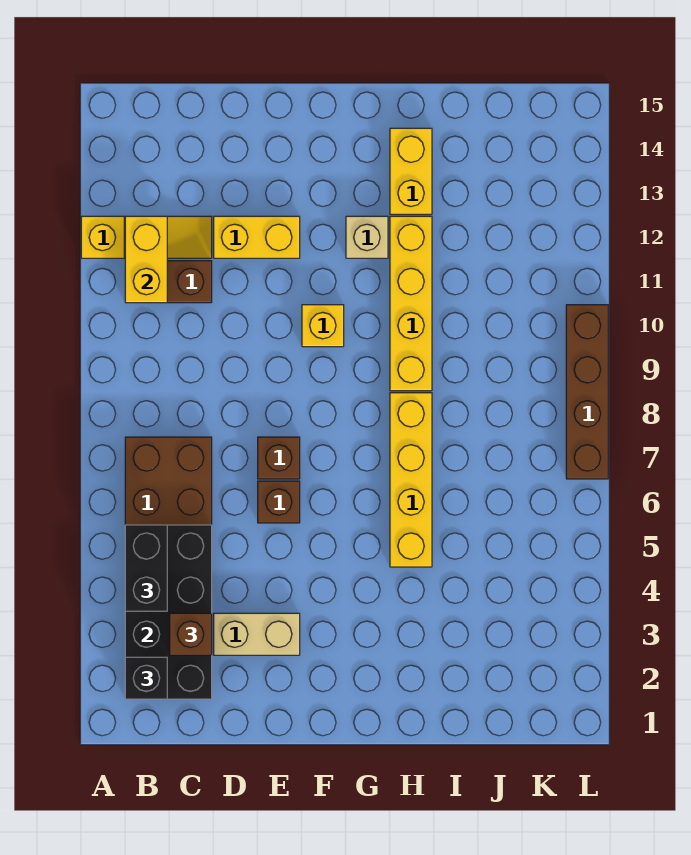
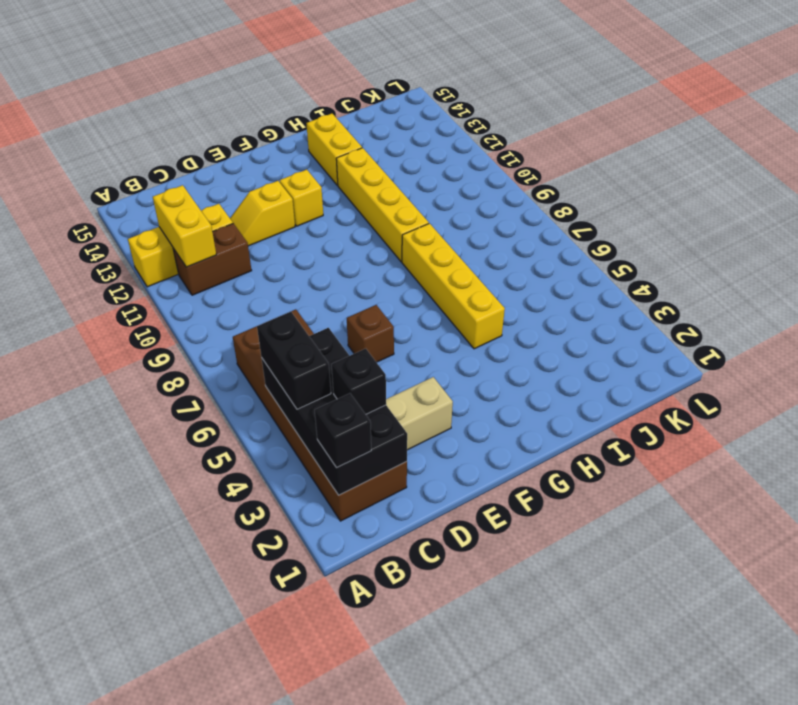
yellow 1x3 slope [81,216,212,258] -> yellow 1x3 brick [128,204,233,287]
brown 1x1 brick [170,613,212,655] -> black 1x1 brick [332,349,386,414]
yellow 1x2 brick [214,216,300,258] -> yellow 1x2 slope [230,181,295,246]
brown 1x1 brick [258,437,300,479] -> none
yellow 1x1 brick [302,305,344,347] -> yellow 1x1 brick moved to [280,170,323,226]
tan 1x1 brick [346,216,388,258] -> none
brown 1x4 brick [566,305,608,479] -> none

